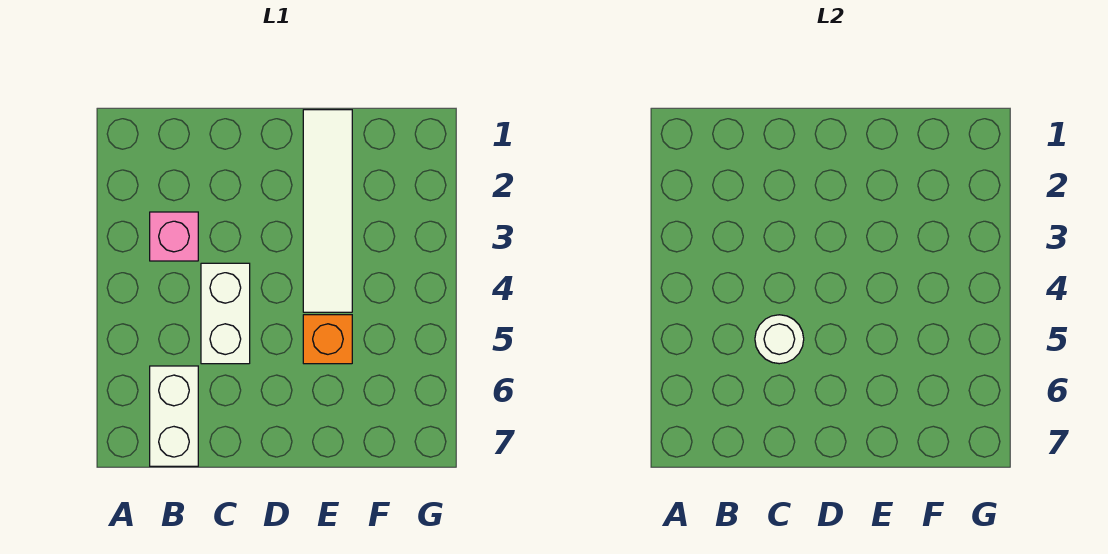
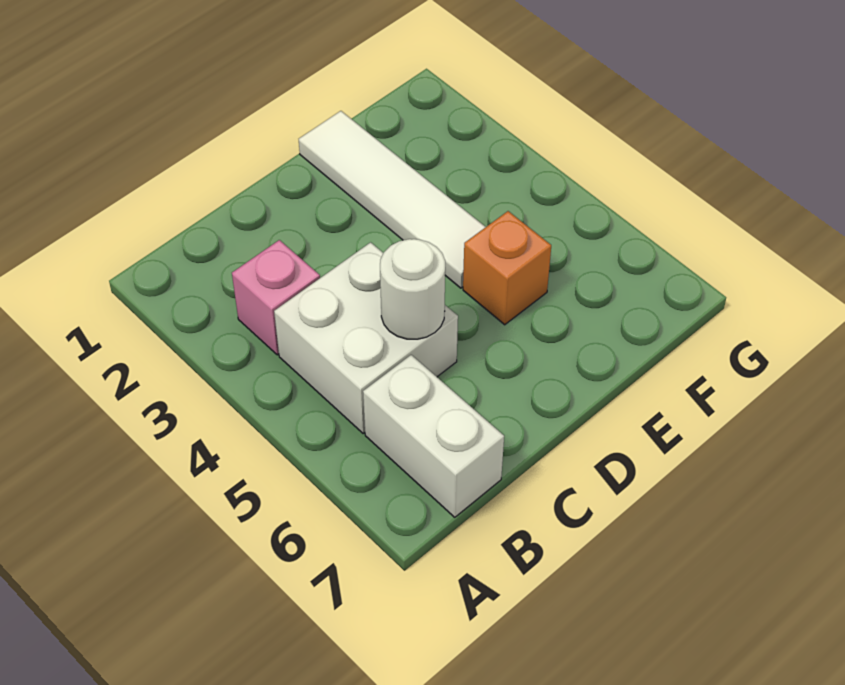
white 1x2 brick [201,263,250,364] -> white 2x2 brick [274,242,458,434]

